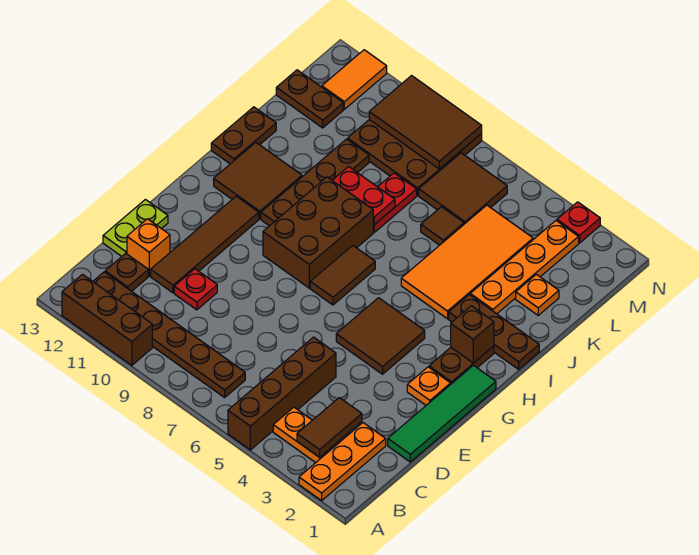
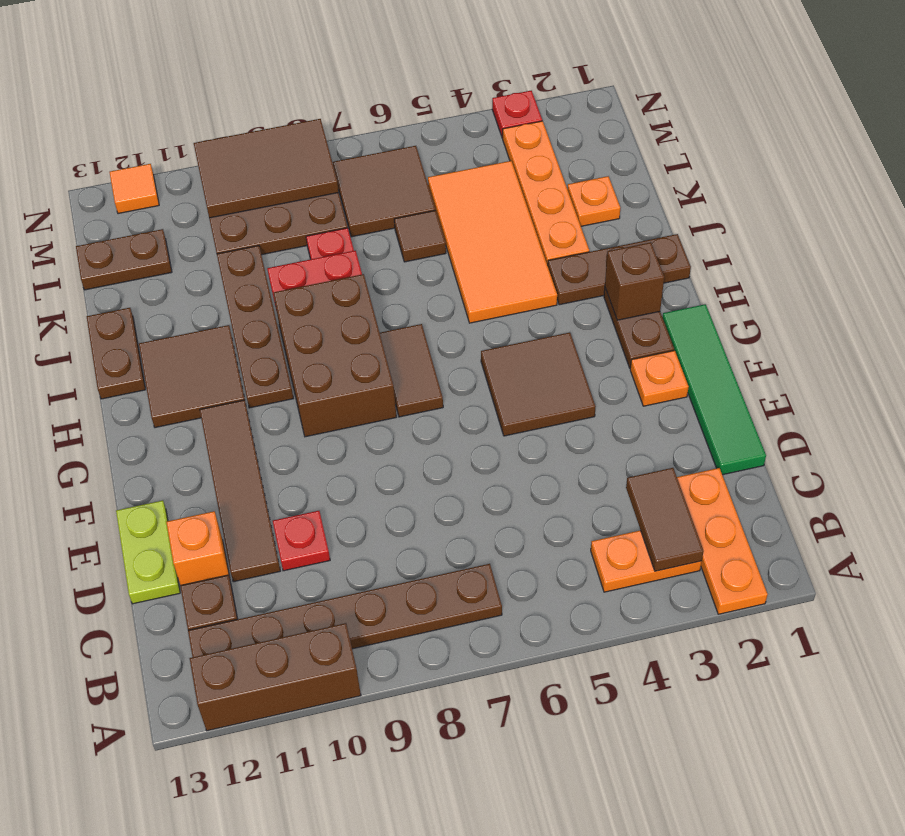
brown 1x4 brick [228,337,336,450] -> none
orange 1x2 tile [322,50,387,109] -> orange 1x1 tile [110,164,159,214]

